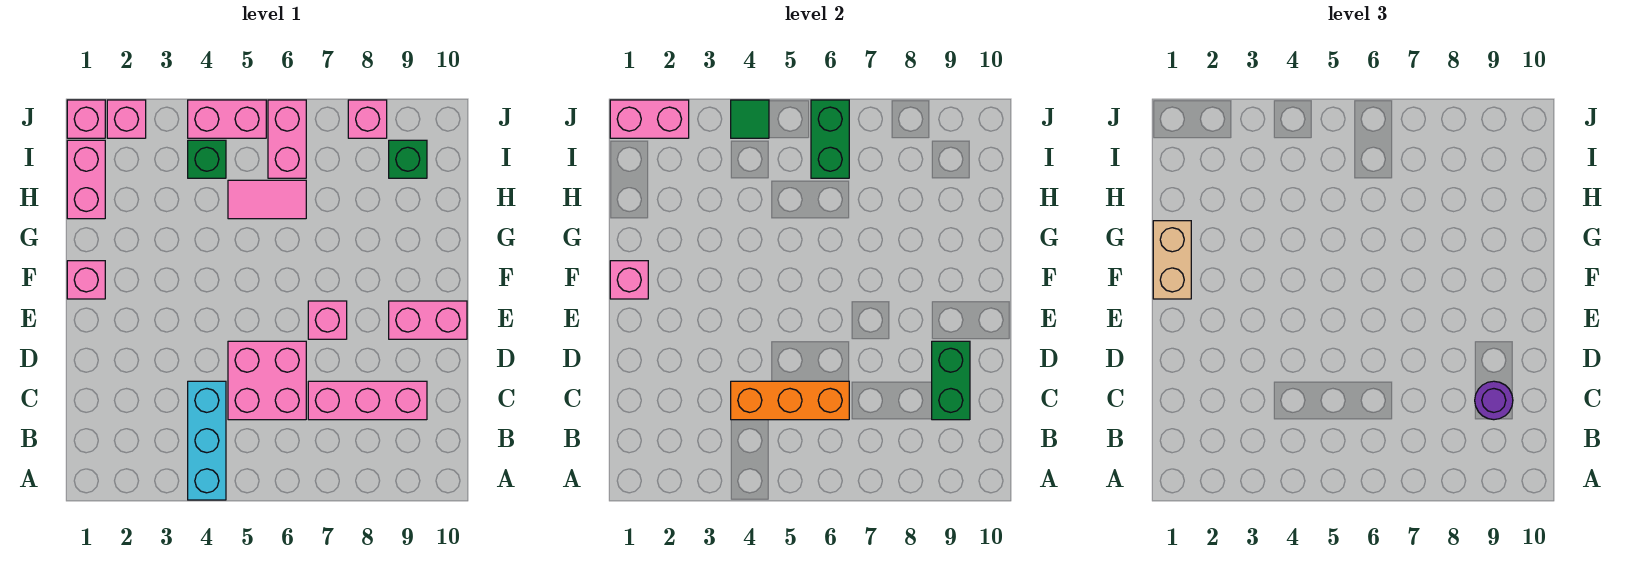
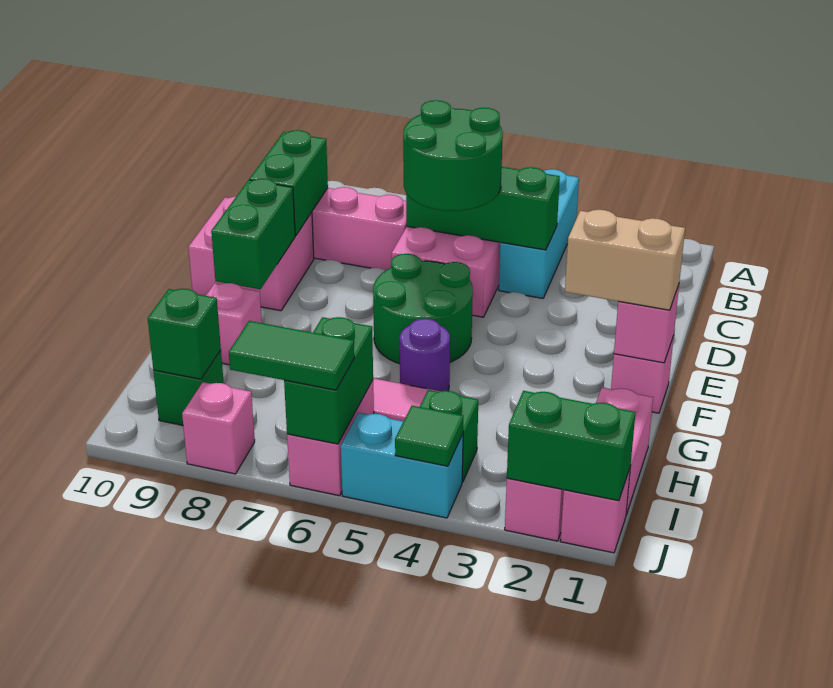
orange 1x3 brick [731,381,849,420] -> green 1x3 brick [406,167,560,250]
none -> green 2x2 round brick [403,100,503,211]
purple 1x1 round brick [1475,381,1513,420] -> purple 1x1 round brick moved to [400,319,450,391]
none -> green 2x2 round brick [373,254,473,364]
pink 1x1 brick [308,301,347,339] -> pink 1x1 brick moved to [206,283,262,365]
pink 1x2 brick [389,301,467,339] -> pink 2x2 brick [188,197,314,311]
none -> green 1x2 brick [211,179,295,289]
tan 1x2 brick [1153,221,1191,299] -> tan 1x2 brick turned to [565,210,685,310]
none -> green 1x1 brick [148,289,221,379]
pink 1x2 brick [610,100,689,138] -> green 1x2 brick [507,391,635,501]
pink 1x2 brick [188,100,266,138] -> cyan 1x2 brick [341,413,463,518]
none -> green 1x2 tile [229,321,354,390]

